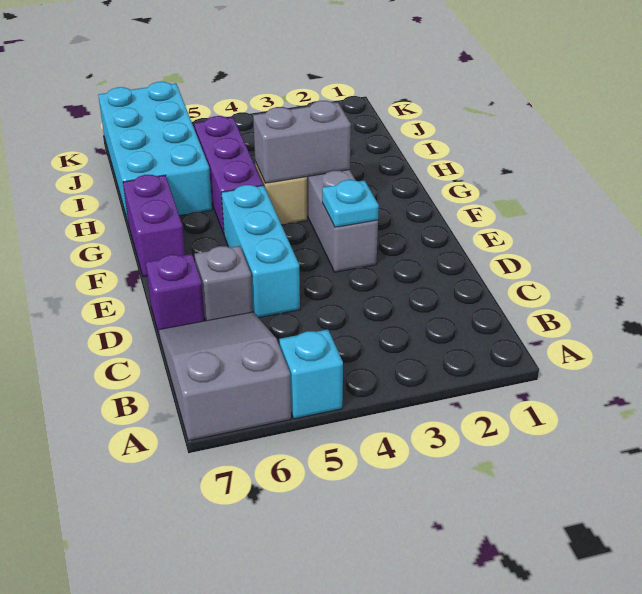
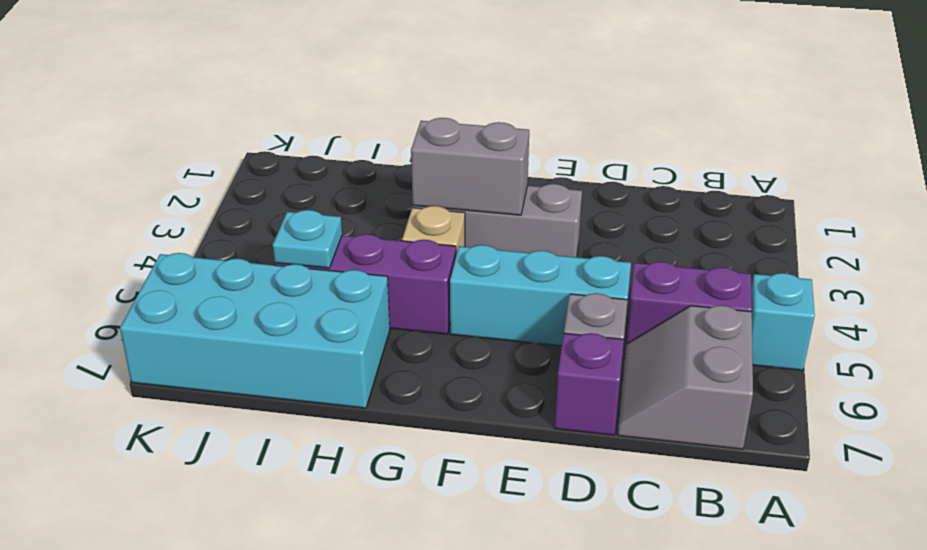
grey 2x3 slope [159,312,291,441] -> grey 2x2 slope [618,305,753,449]
cyan 1x1 plate [322,180,379,227] -> cyan 1x1 plate moved to [273,210,342,268]
purple 1x2 brick [123,175,185,277] -> purple 1x2 brick moved to [626,262,752,344]
grey 1x2 brick [253,101,351,183] -> grey 1x2 brick turned to [411,118,529,215]

